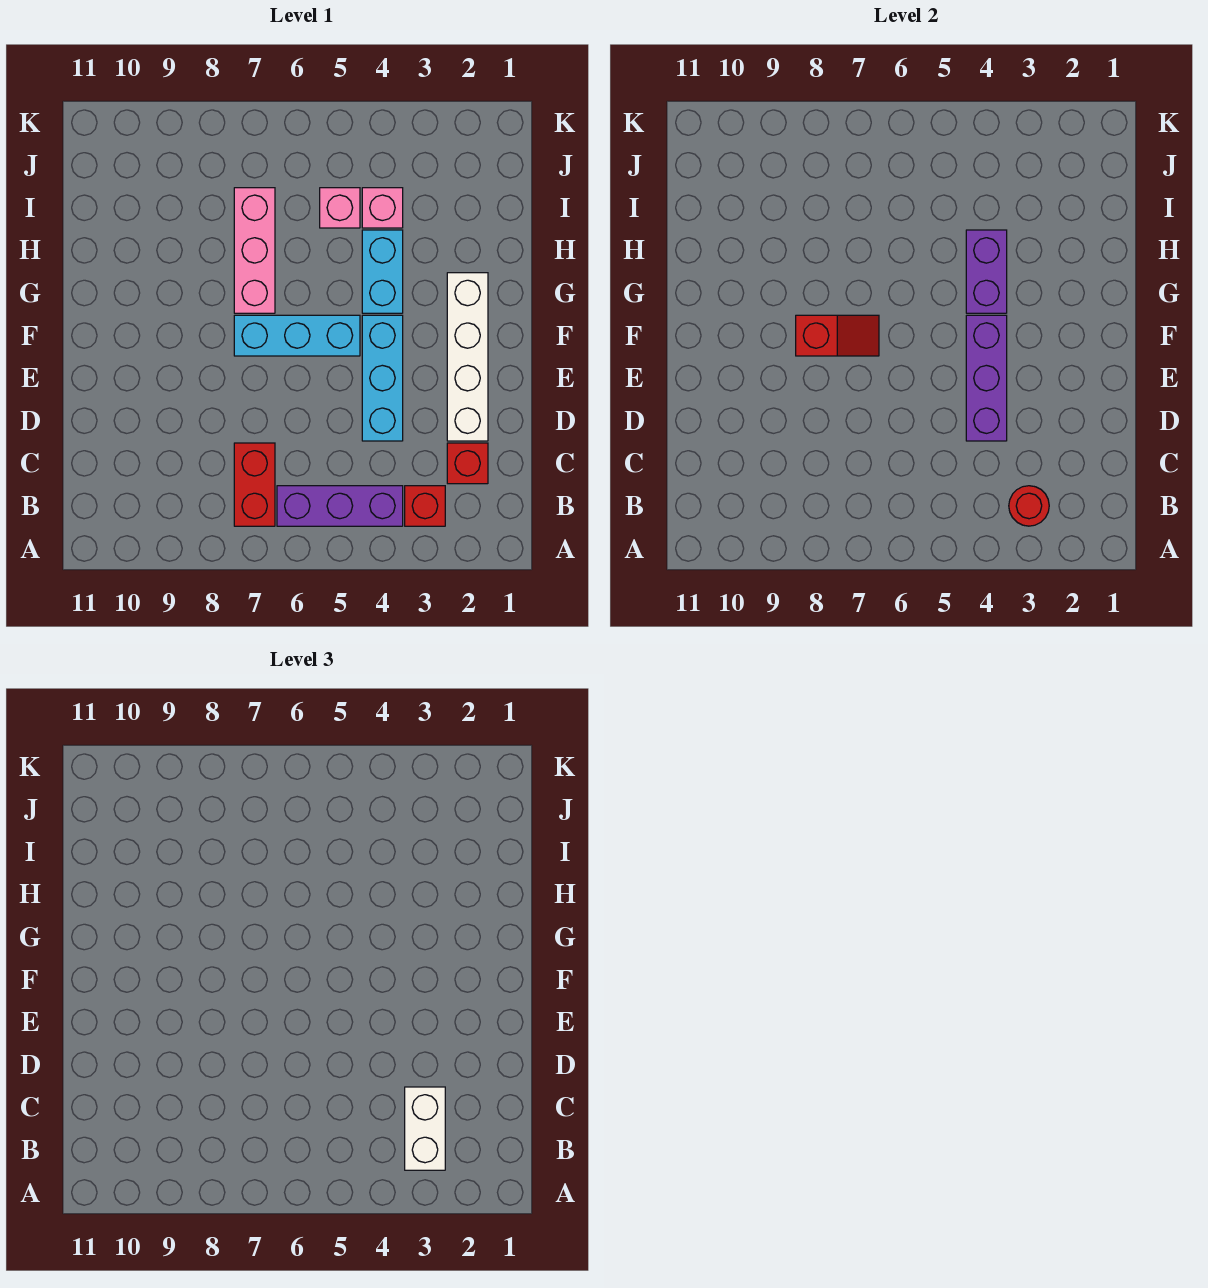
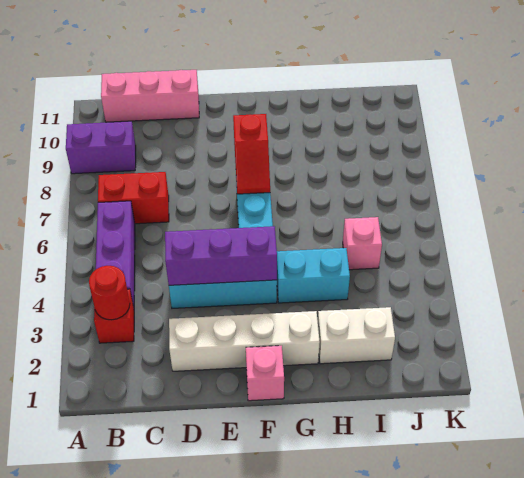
white 1x2 brick [405,1087,445,1170] -> white 1x2 brick moved to [318,307,395,364]
red 1x1 brick [447,443,488,484] -> none
purple 1x2 brick [966,230,1007,313] -> purple 1x2 brick moved to [66,121,136,174]
pink 1x3 brick [234,188,275,313] -> pink 1x3 brick moved to [101,70,199,122]
pink 1x1 brick [362,188,403,228] -> pink 1x1 brick moved to [246,346,284,401]

